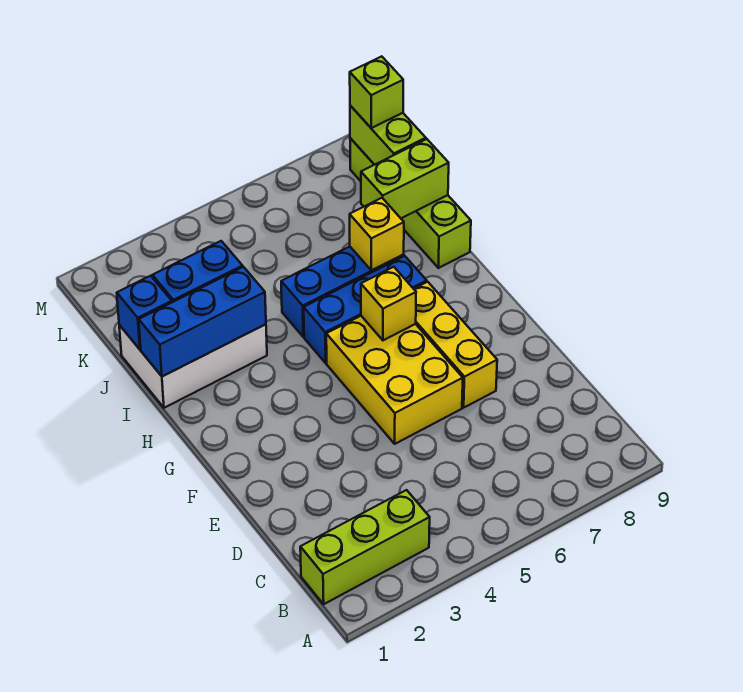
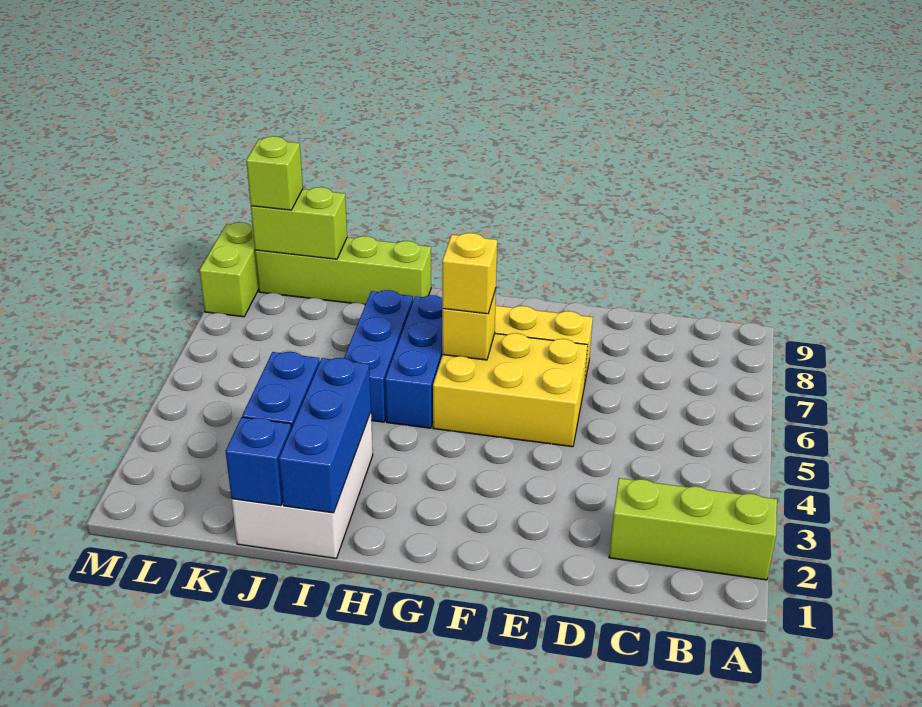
lime 1x3 brick [300,490,430,604] -> lime 1x3 brick turned to [609,478,777,580]
yellow 1x1 brick [350,198,404,271] -> yellow 1x1 brick moved to [442,233,497,314]
lime 1x2 brick [361,139,449,218] -> lime 1x2 brick moved to [200,222,259,317]

